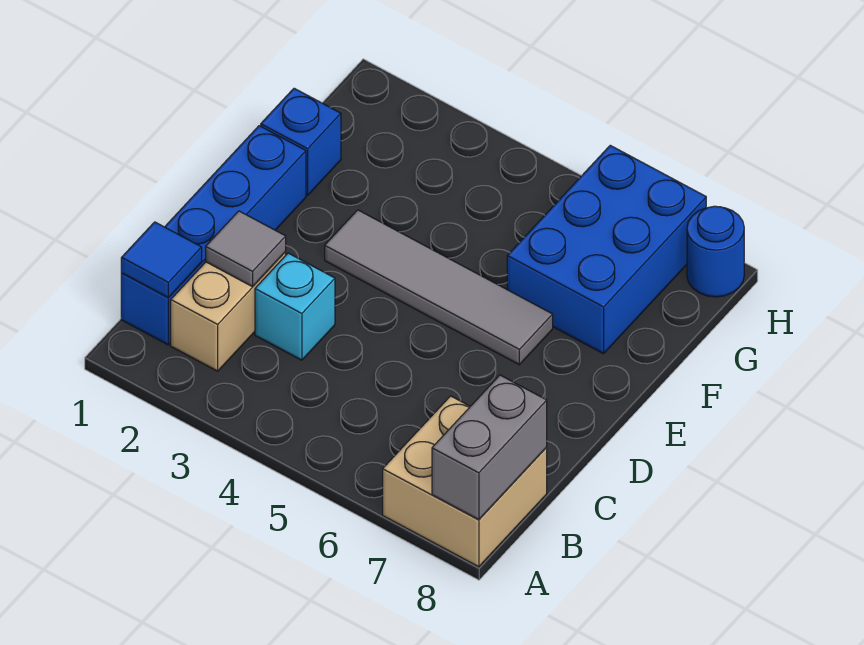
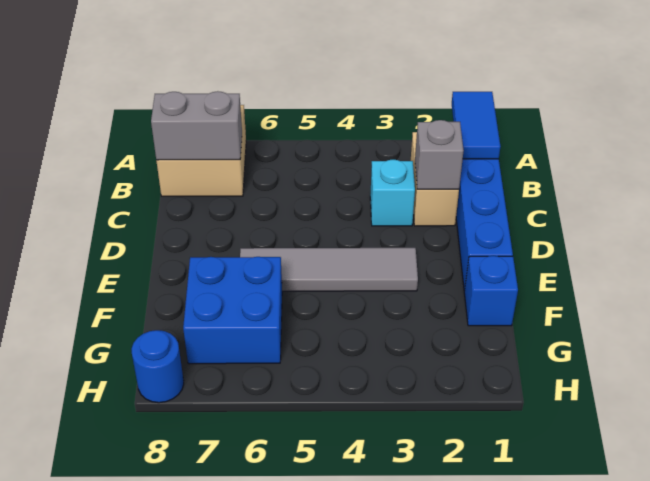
grey 1x2 brick [432,375,547,520] -> grey 1x2 brick turned to [151,91,242,160]
blue 1x1 tile [121,222,202,298] -> blue 1x2 tile [452,92,501,159]
grey 1x1 tile [206,211,286,287] -> grey 1x1 brick [415,120,464,189]
blue 2x3 brick [507,145,706,354] -> blue 2x2 brick [183,257,282,364]

